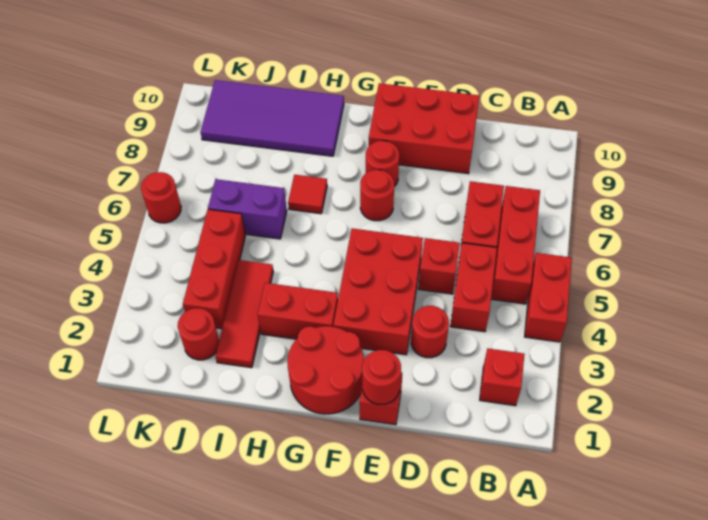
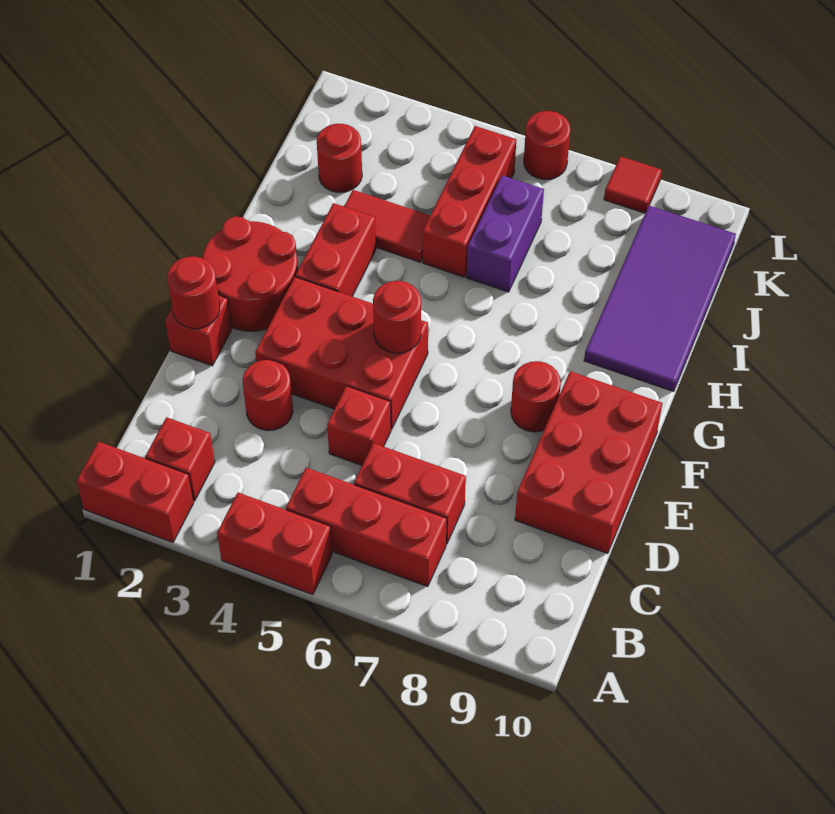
red 1x2 brick [450,243,497,332] -> red 1x2 brick moved to [76,442,194,542]
red 1x1 round brick [360,170,394,221] -> red 1x1 round brick moved to [373,281,421,353]
red 1x1 tile [288,175,327,214] -> red 1x1 tile moved to [604,156,662,213]
red 1x3 tile [215,260,273,368] -> red 1x2 tile [344,190,430,262]
red 1x3 brick [183,209,245,329] -> red 1x3 brick turned to [423,126,516,277]

